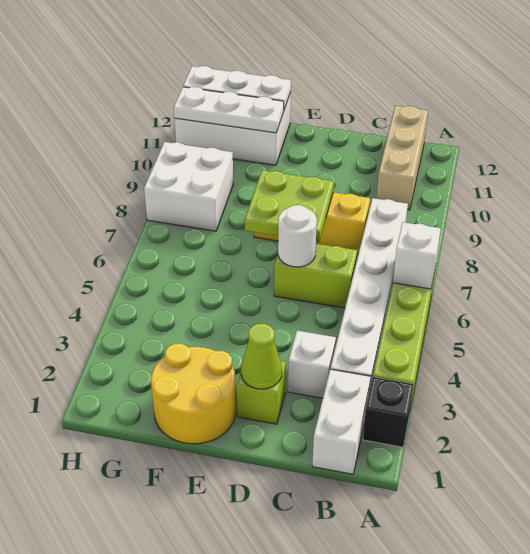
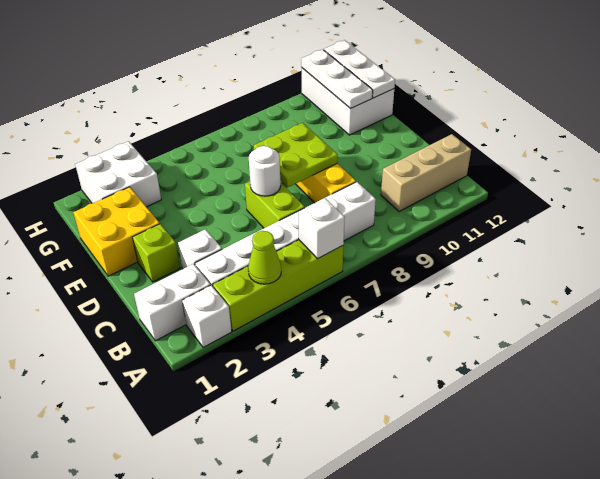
black 1x1 brick [363,377,414,447] -> white 1x1 brick [182,285,232,347]
lime 1x1 cone [241,323,282,389] -> lime 1x1 cone moved to [248,231,281,284]
yellow 2x2 round brick [151,343,236,444] -> yellow 2x2 brick [73,187,160,276]
white 2x2 brick [144,142,233,231] -> white 2x2 brick moved to [75,141,161,207]

